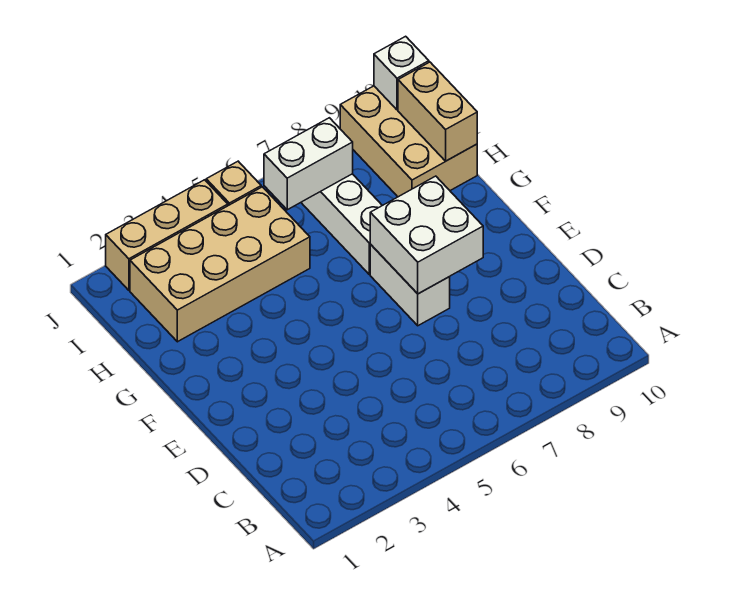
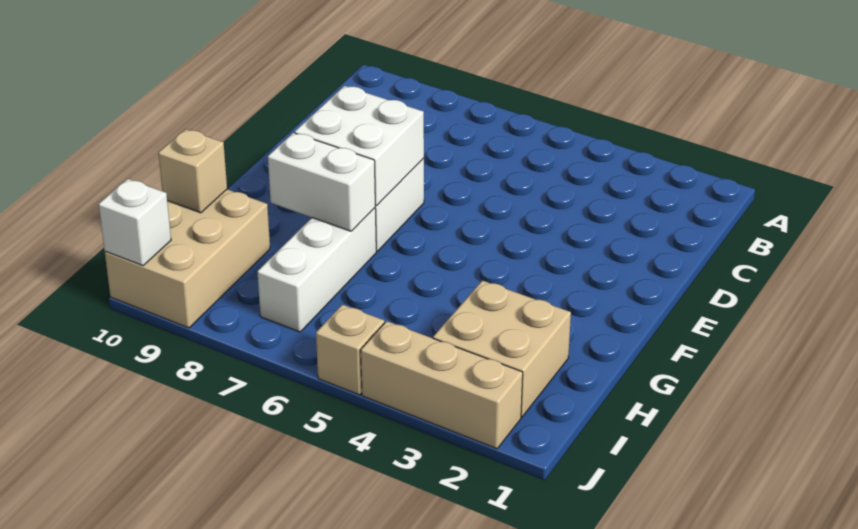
tan 2x4 brick [130,187,310,342] -> tan 2x2 brick [433,280,571,417]
tan 1x2 brick [398,62,477,161] -> tan 1x1 brick [158,129,227,213]
white 1x2 brick [264,118,353,210] -> white 1x2 brick moved to [268,133,375,231]

